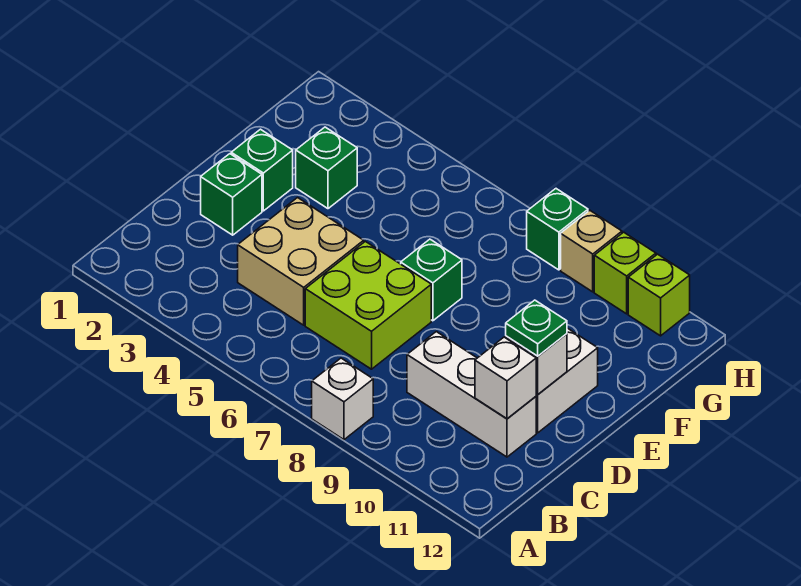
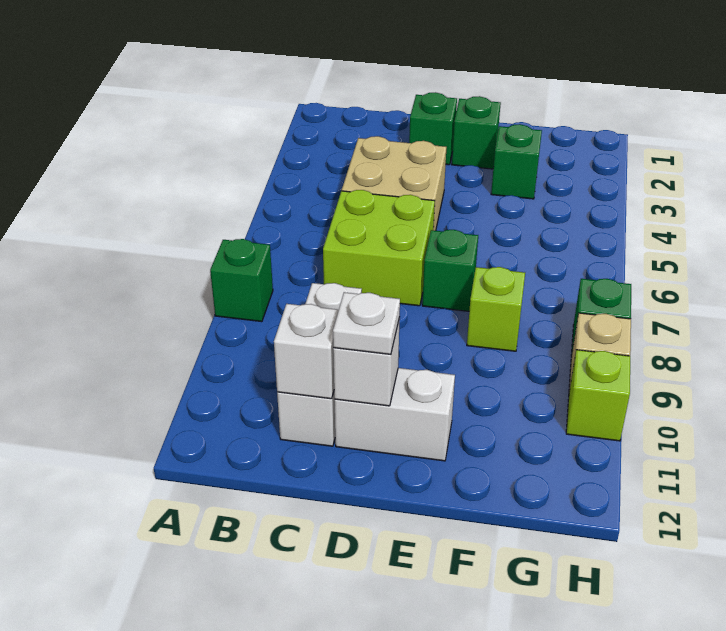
white 1x1 brick [312,358,373,440] -> green 1x1 brick [210,239,273,322]
green 1x1 plate [506,300,567,356] -> white 1x1 plate [333,292,400,354]
lime 1x1 brick [628,254,690,336] -> lime 1x1 brick moved to [467,267,525,351]

